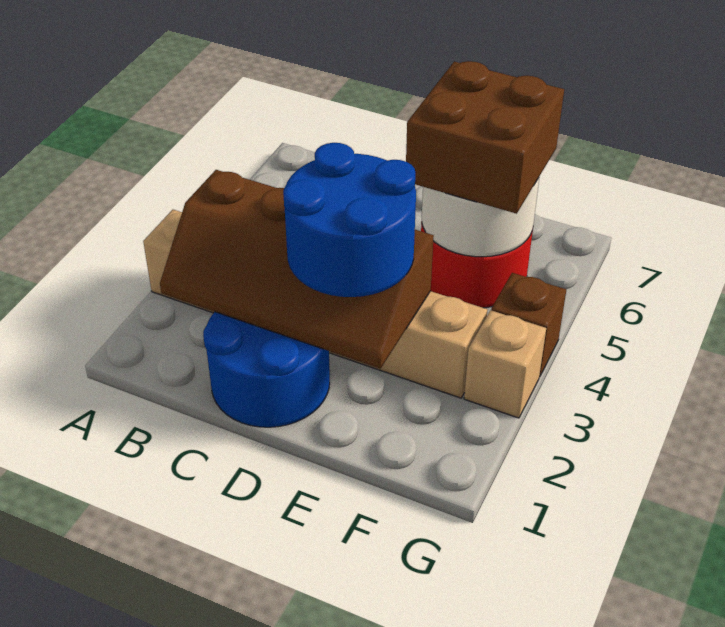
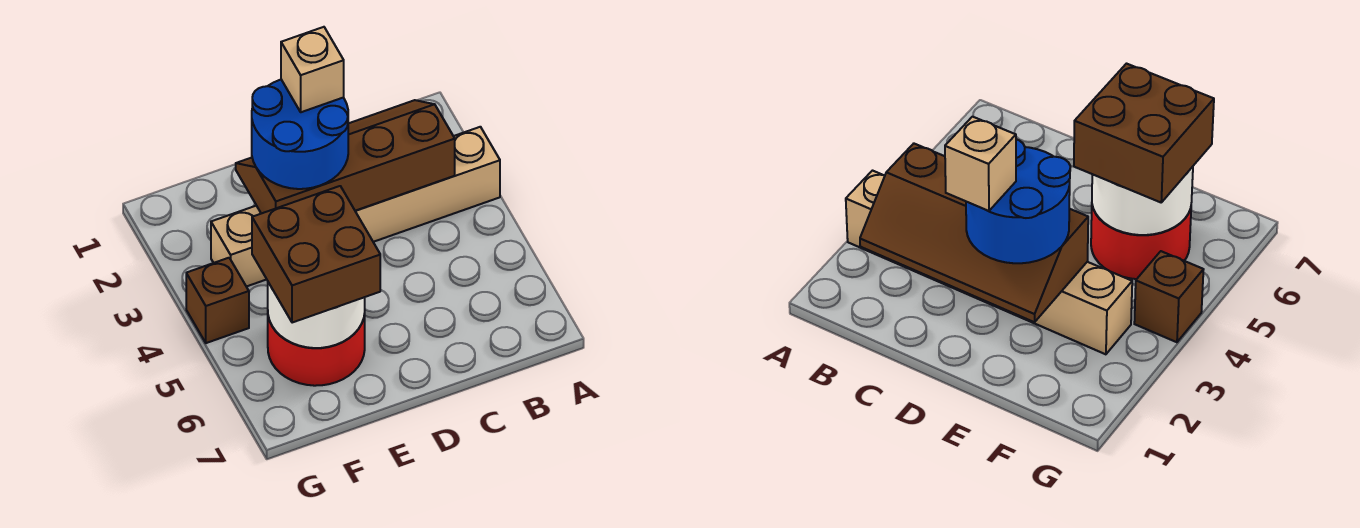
blue 2x2 round brick [203,312,330,427] -> none
tan 1x1 brick [464,310,546,418] -> tan 1x1 brick moved to [281,27,344,112]

